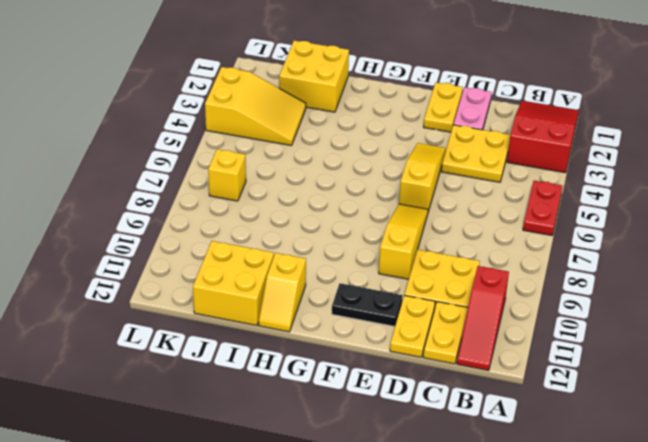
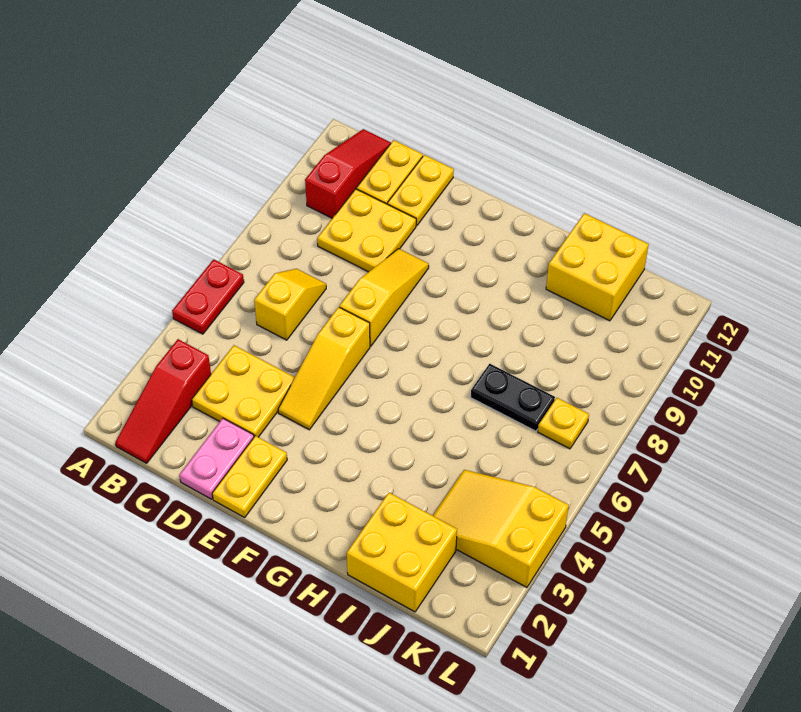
red 2x3 slope [507,101,579,173] -> red 1x3 slope [115,339,211,463]
yellow 1x3 slope [379,204,428,279] -> yellow 1x3 slope turned to [339,249,429,346]
black 1x2 plate [332,283,403,326] -> black 1x2 plate moved to [471,364,555,431]
yellow 1x2 slope [259,253,306,332] -> yellow 1x2 slope moved to [254,269,326,340]
yellow 1x1 brick [208,149,246,201] -> yellow 1x1 plate [538,398,589,449]

